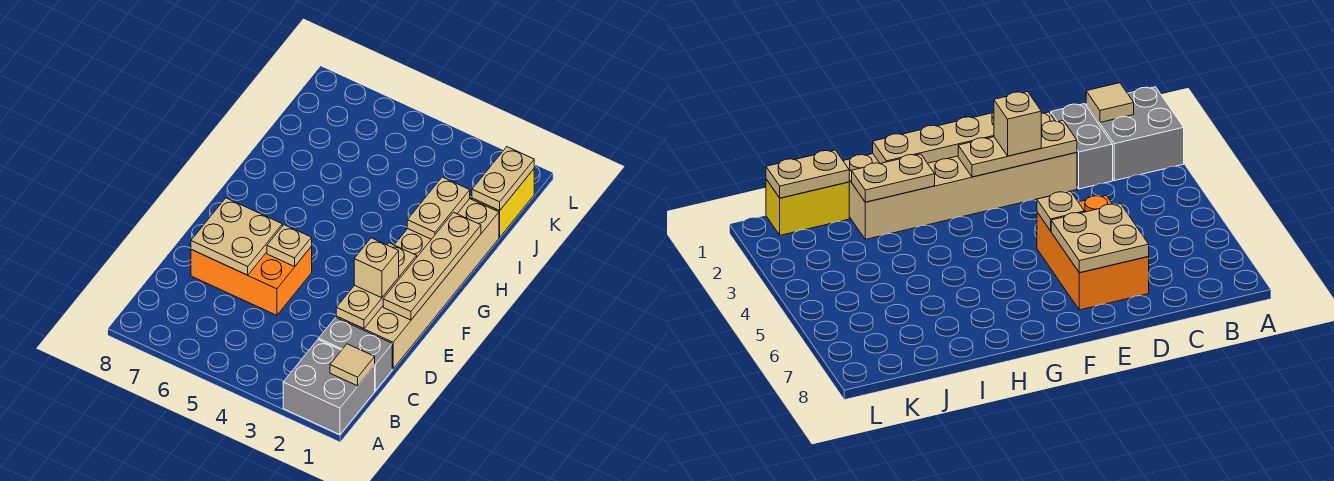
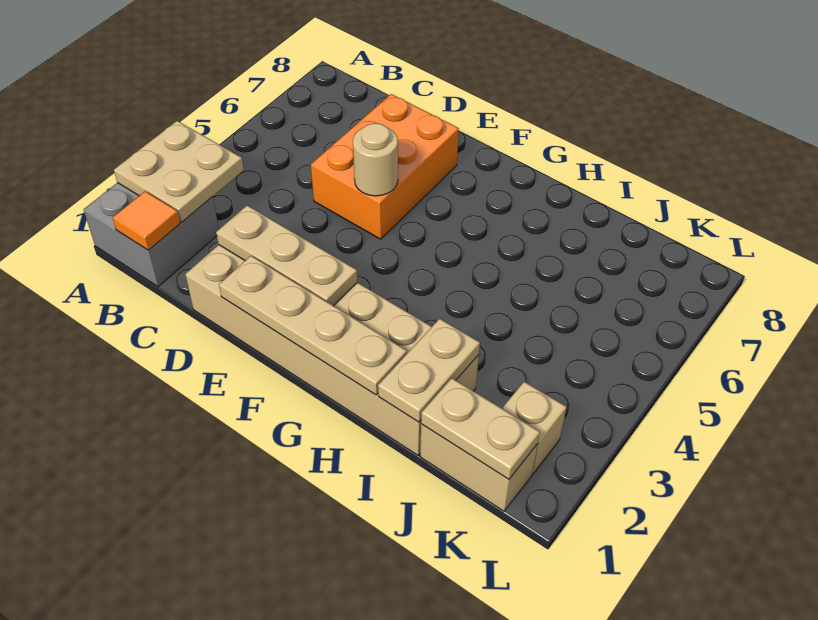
tan 1x1 tile [330,344,375,386] -> orange 1x1 tile [113,191,180,250]
grey 1x2 brick [319,318,392,391] -> none
tan 2x2 plate [191,198,282,275] -> tan 2x2 plate moved to [114,121,244,222]
tan 1x1 brick [354,238,399,298] -> tan 1x1 brick moved to [502,382,567,474]
tan 1x1 plate [267,225,312,267] -> tan 1x1 round brick [353,123,398,196]
tan 1x2 plate [407,177,470,239] -> tan 1x2 plate turned to [378,319,480,422]
yellow 1x2 brick [472,169,534,237] -> tan 1x2 brick [420,424,538,511]

